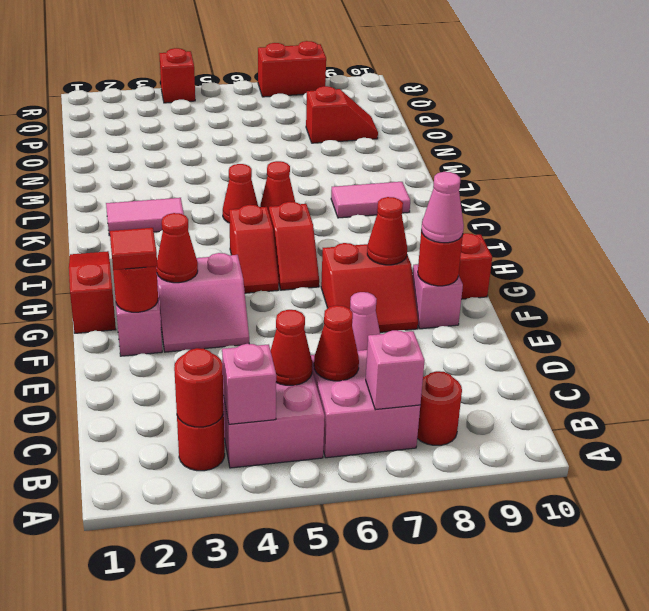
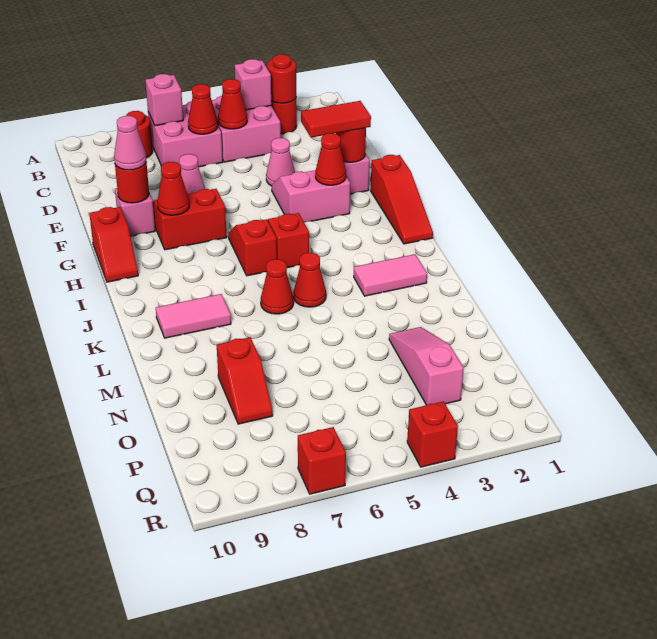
none -> pink 1x1 cone [266,138,295,186]
red 1x1 tile [110,228,157,270] -> red 1x2 tile [301,101,371,138]
none -> pink 1x3 slope [389,327,464,405]
red 1x2 slope [306,86,378,143] -> red 1x2 slope turned to [217,337,273,424]
red 1x2 brick [258,41,326,97] -> red 1x1 brick [298,427,346,494]

